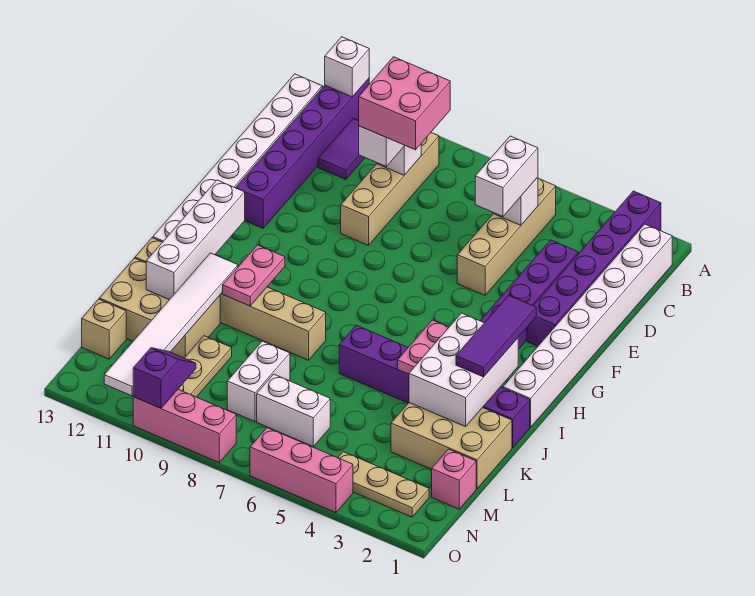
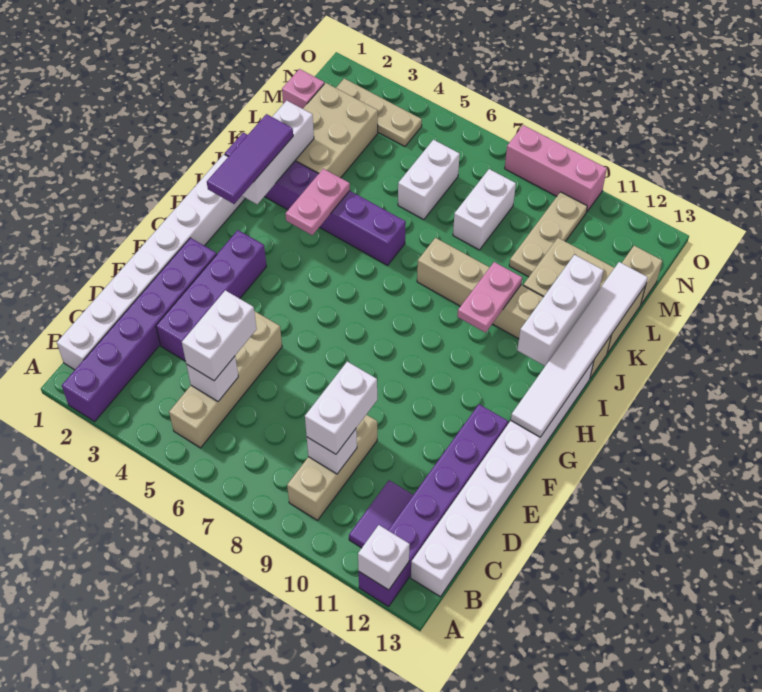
tan 1x4 brick [341,133,439,245] -> tan 1x3 brick [287,415,377,520]
pink 2x2 brick [359,57,450,150] -> none
white 1x4 brick [146,180,245,300] -> white 1x3 brick [517,255,603,366]
white 2x3 brick [409,313,518,426] -> white 1x3 brick [242,101,314,204]
white 1x6 tile [104,253,238,396] -> white 1x6 tile moved to [511,262,648,437]
tan 2x3 brick [391,403,512,489] -> tan 2x3 brick turned to [295,83,378,178]
white 1x2 brick [257,374,330,446] -> white 1x2 brick turned to [398,140,460,220]
purple 1x2 slope [133,348,196,408] -> none
pink 1x3 brick [250,428,353,513] -> none

